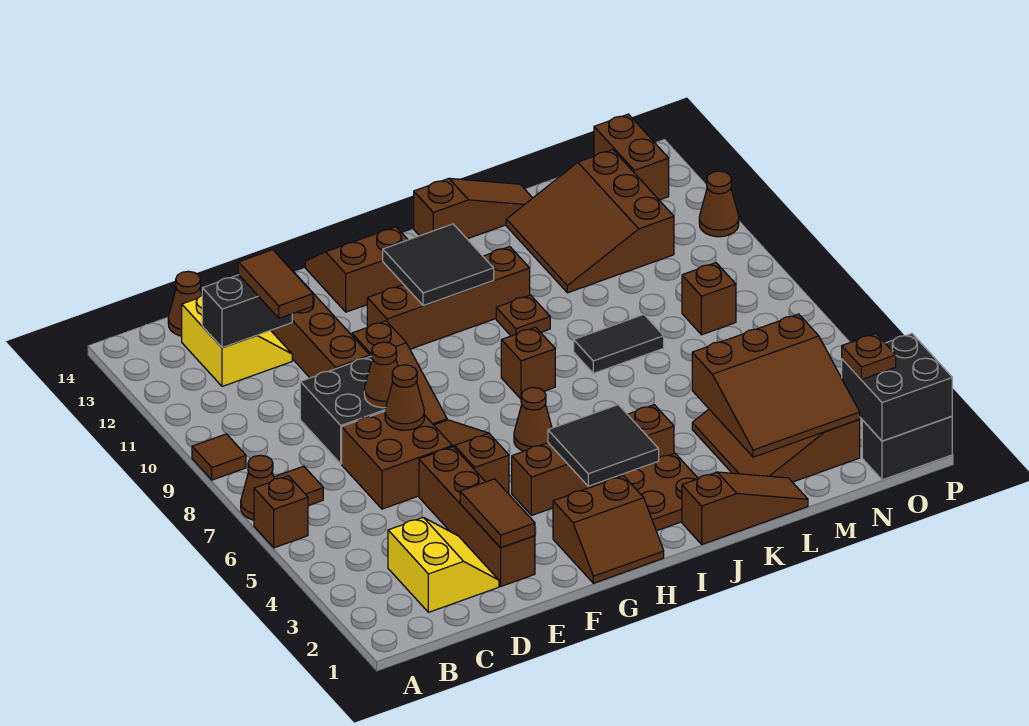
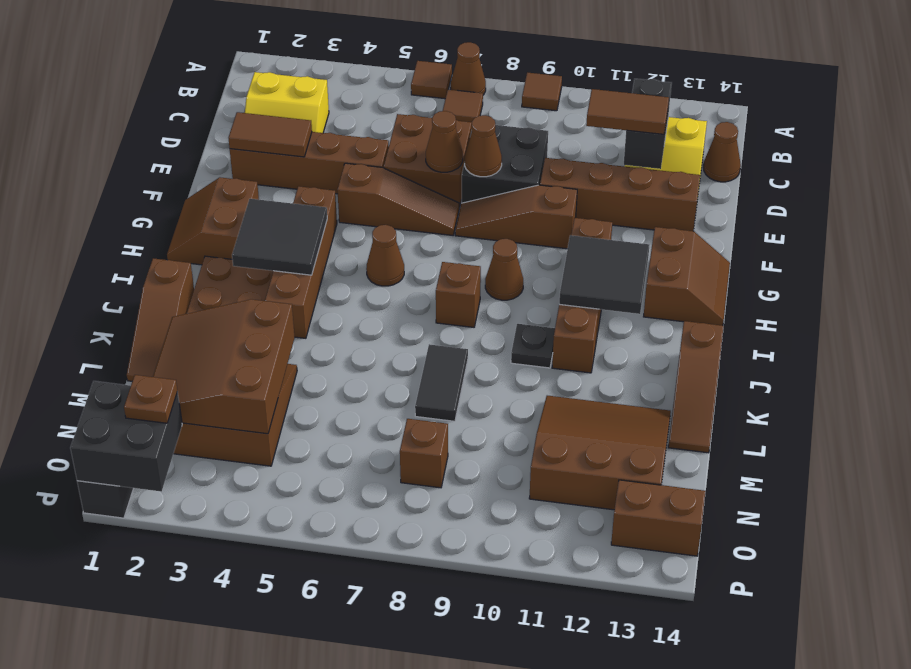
brown 1x1 brick [254,476,308,548] -> brown 1x1 tile [411,61,452,99]
brown 1x1 plate [496,295,550,336] -> black 1x1 plate [511,324,555,368]
brown 1x1 cone [699,171,739,237] -> brown 1x1 cone moved to [485,239,523,300]

